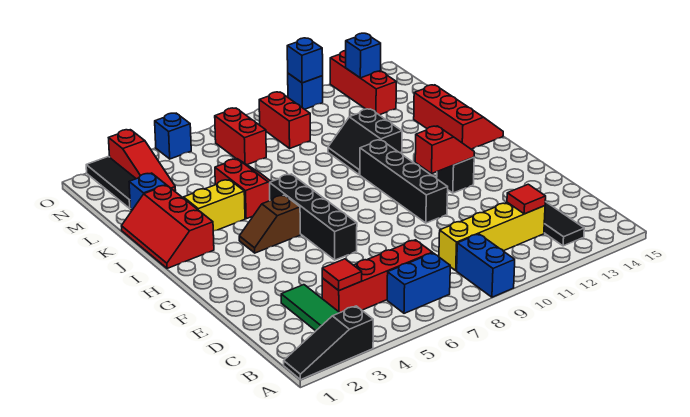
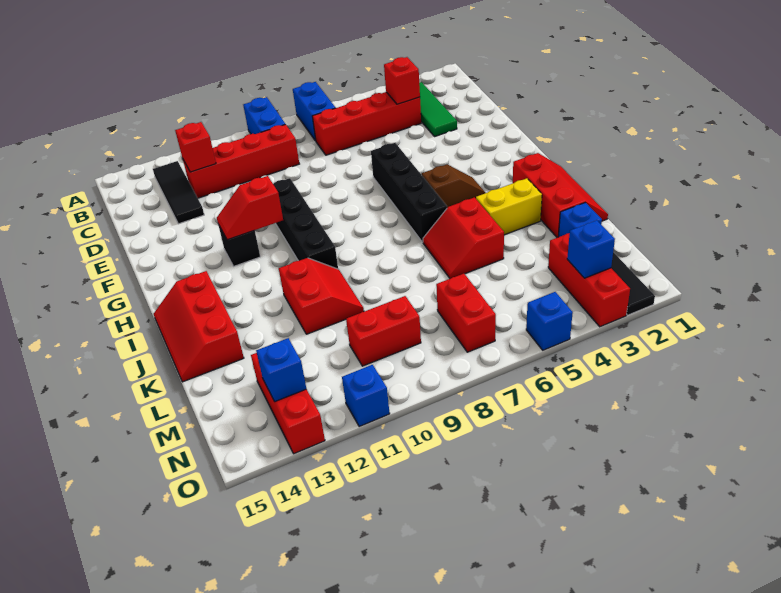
black 1x3 slope [284,306,373,380] -> none
blue 1x2 brick [387,253,450,313] -> blue 1x2 brick turned to [293,82,335,141]
red 1x1 tile [322,259,362,290] -> red 1x1 brick [384,57,420,104]
yellow 1x4 brick [439,202,545,271] -> red 1x4 brick [183,124,299,198]
red 1x1 tile [507,184,546,214] -> red 1x1 brick [175,122,216,172]
black 2x2 slope [328,109,402,175] -> red 2x2 slope [279,258,364,334]
red 1x3 slope [109,130,176,192] -> red 1x3 brick [548,233,630,327]
red 1x2 brick [259,92,310,148] -> red 1x2 brick turned to [346,296,421,366]
blue 1x1 brick [287,38,323,83] -> blue 1x1 brick moved to [567,220,615,278]

